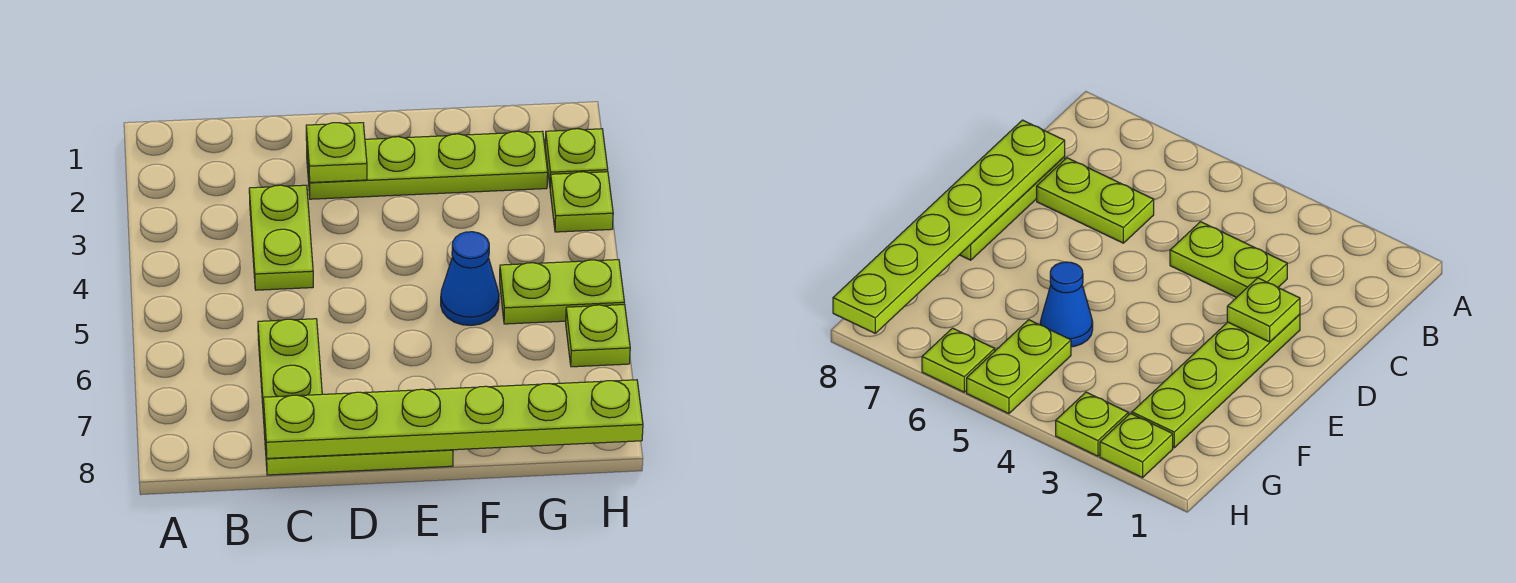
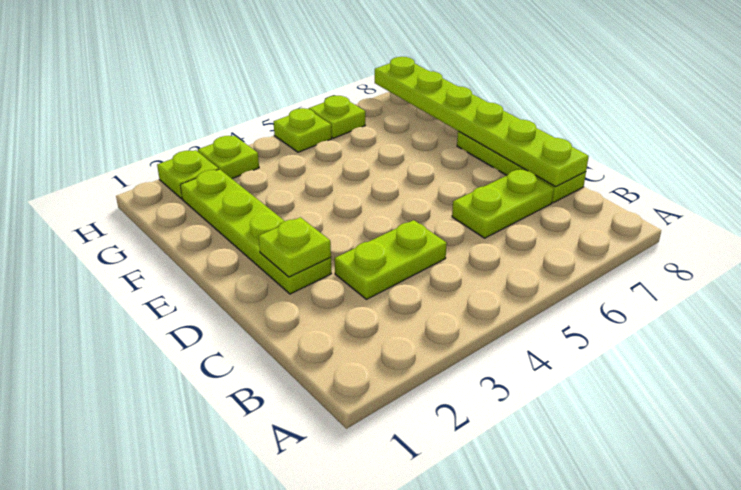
blue 1x1 cone [441,232,499,325] -> none
lime 1x2 plate [500,260,624,324] -> lime 1x1 plate [274,108,332,152]

